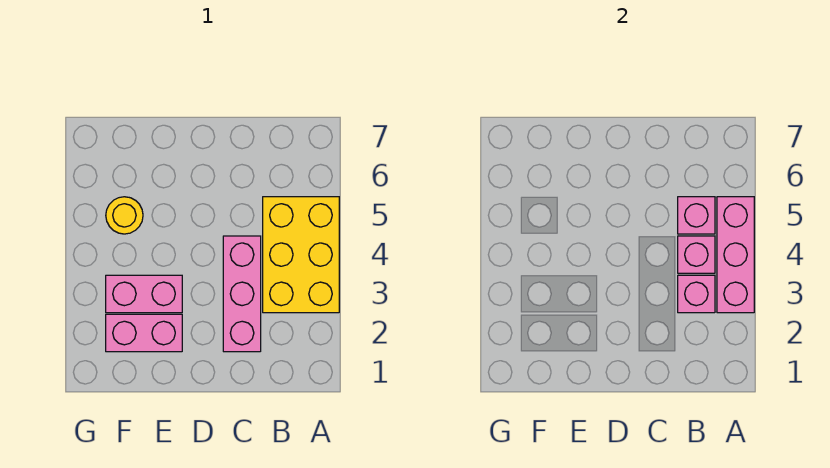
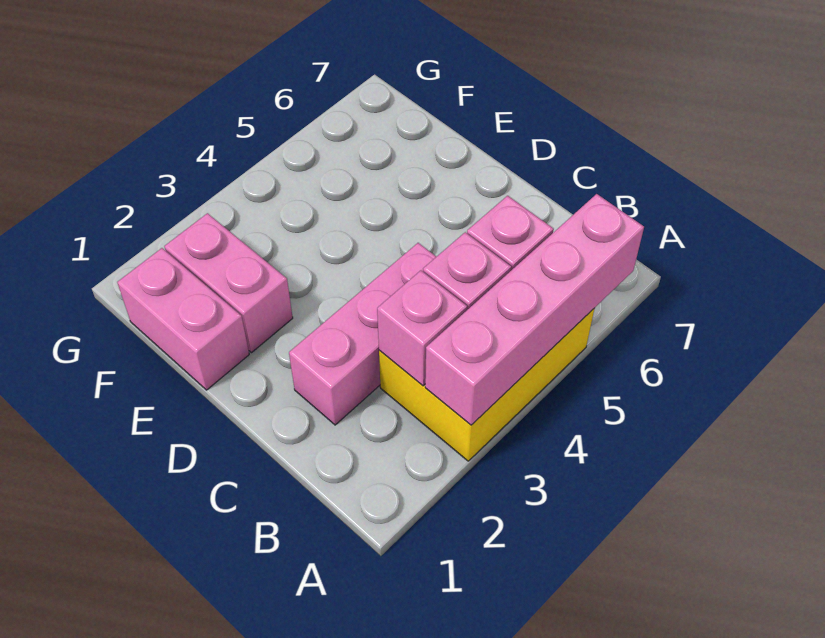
pink 1x3 brick [717,197,754,313] -> pink 1x4 brick [425,194,644,425]
pink 1x2 brick [106,275,182,313] -> pink 1x2 brick moved to [117,248,249,390]
yellow 1x1 round brick [106,197,143,234] -> none

